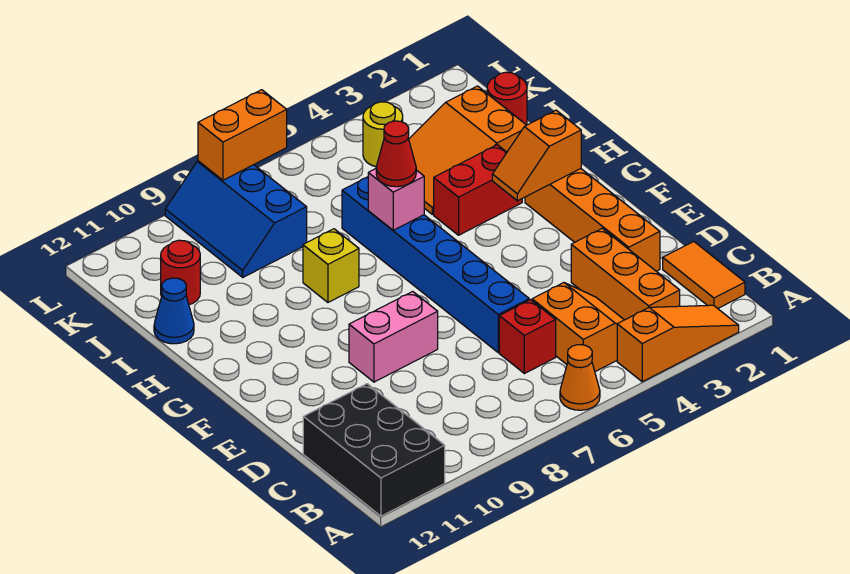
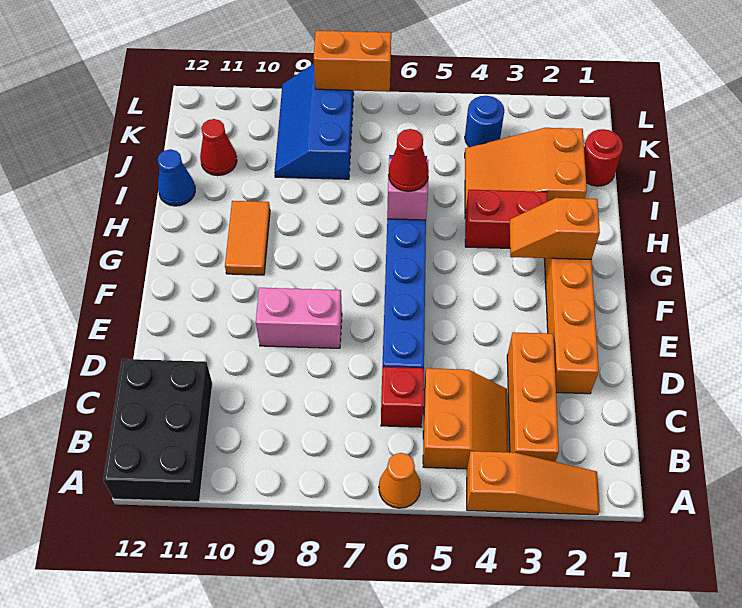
orange 1x2 tile [663,241,745,308] -> orange 1x2 tile moved to [225,201,270,275]
yellow 1x1 brick [303,229,359,302] -> none
red 1x1 round brick [161,240,200,305] -> red 1x1 cone [200,119,237,176]
yellow 1x1 round brick [363,102,403,167] -> blue 1x1 round brick [465,96,504,147]

